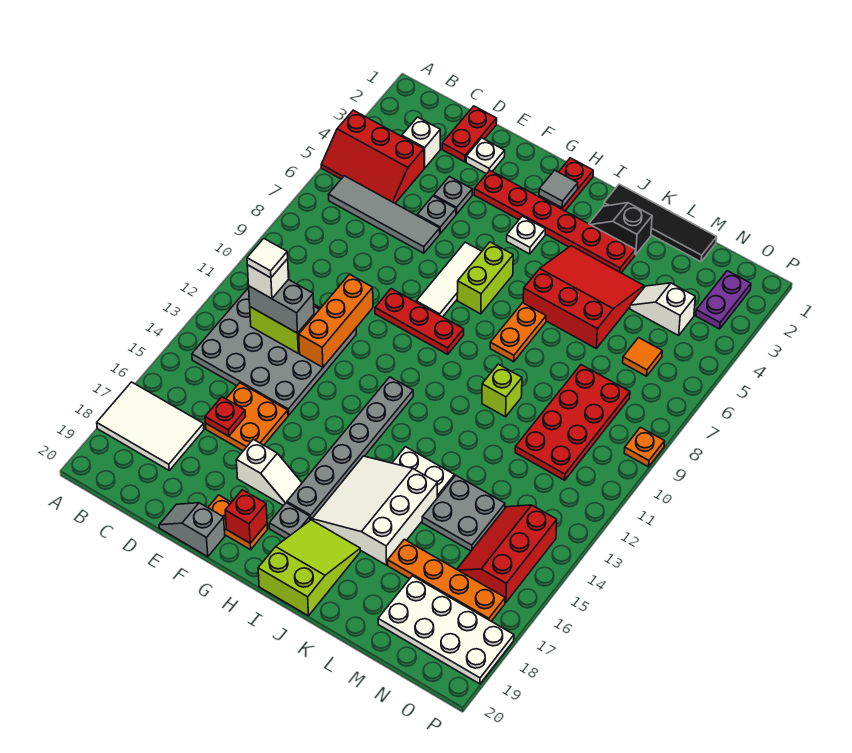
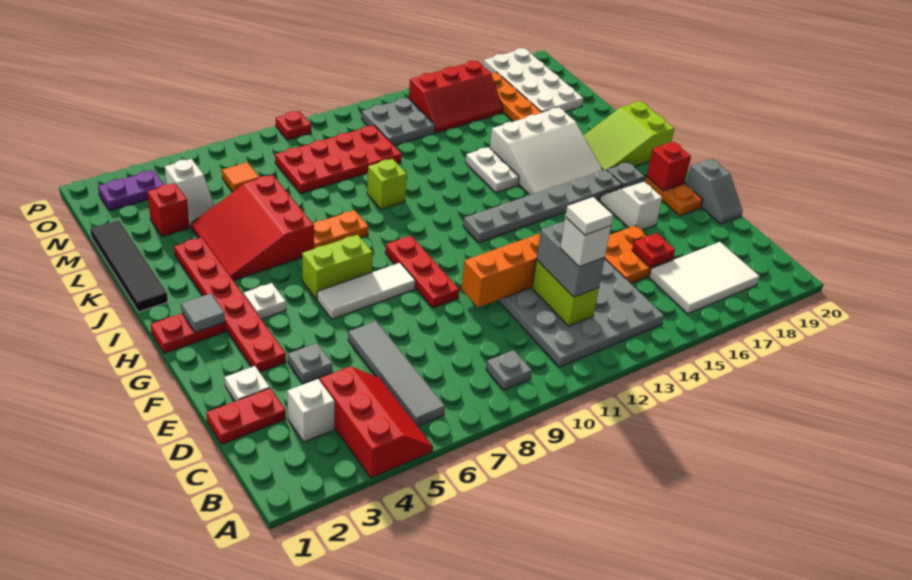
white 2x3 tile [97,382,204,470] -> white 2x3 tile turned to [649,242,759,314]
grey 1x1 plate [417,196,456,233] -> grey 1x1 plate moved to [486,350,532,390]
black 1x2 slope [589,203,652,255] -> none
grey 2x2 plate [422,475,505,551] -> grey 2x2 plate moved to [362,98,435,145]
none -> red 1x1 brick [148,183,190,236]
orange 1x1 plate [624,427,665,467] -> red 1x1 plate [276,111,311,140]

